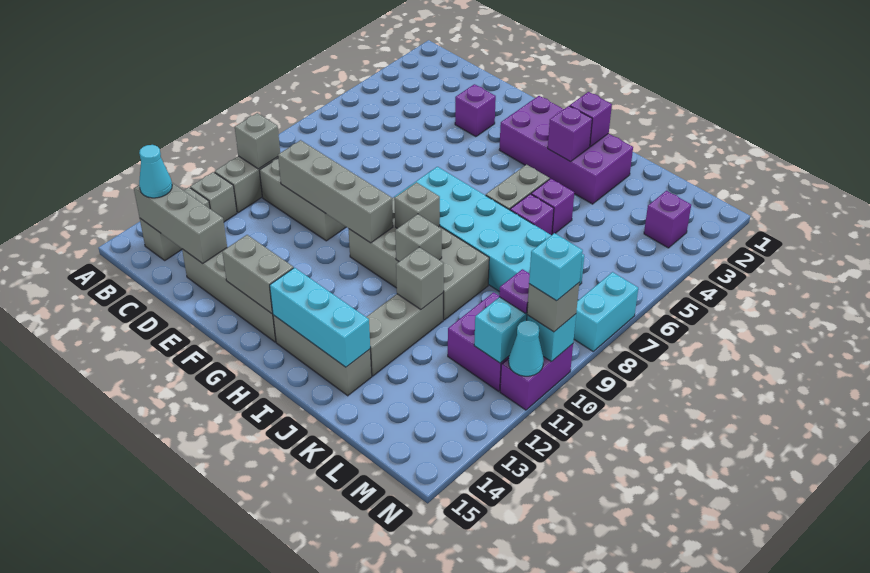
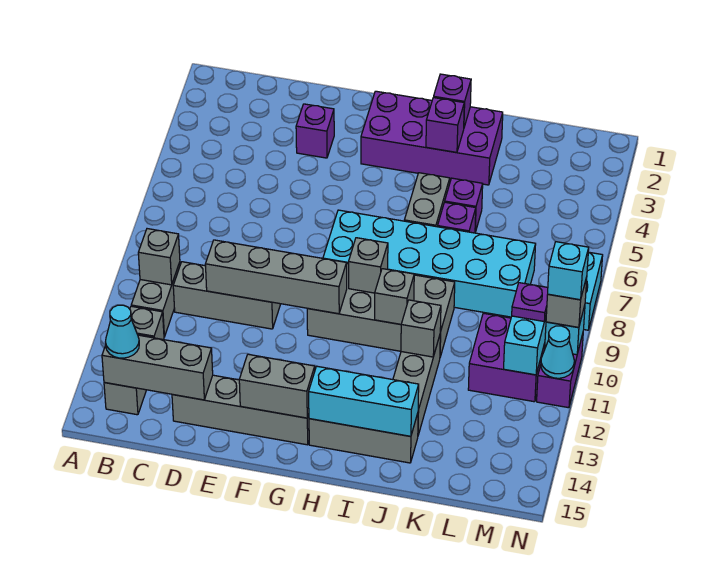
purple 1x1 brick [644,191,691,248] -> none

